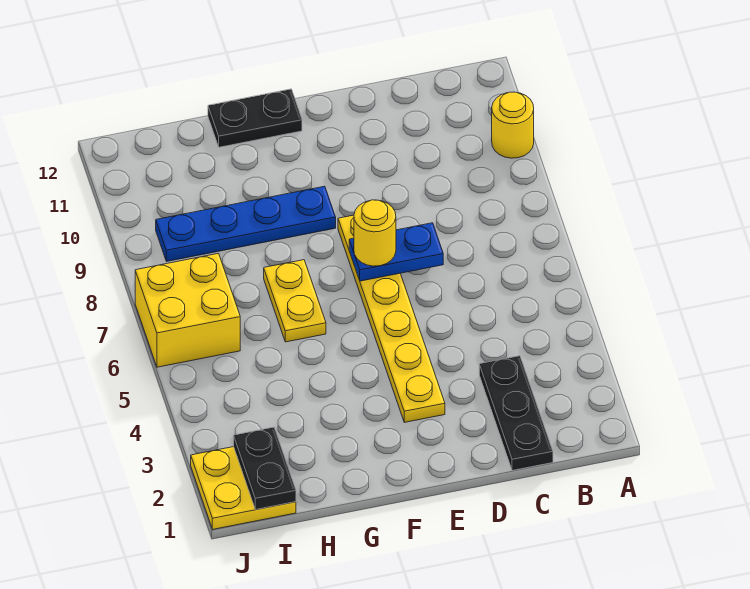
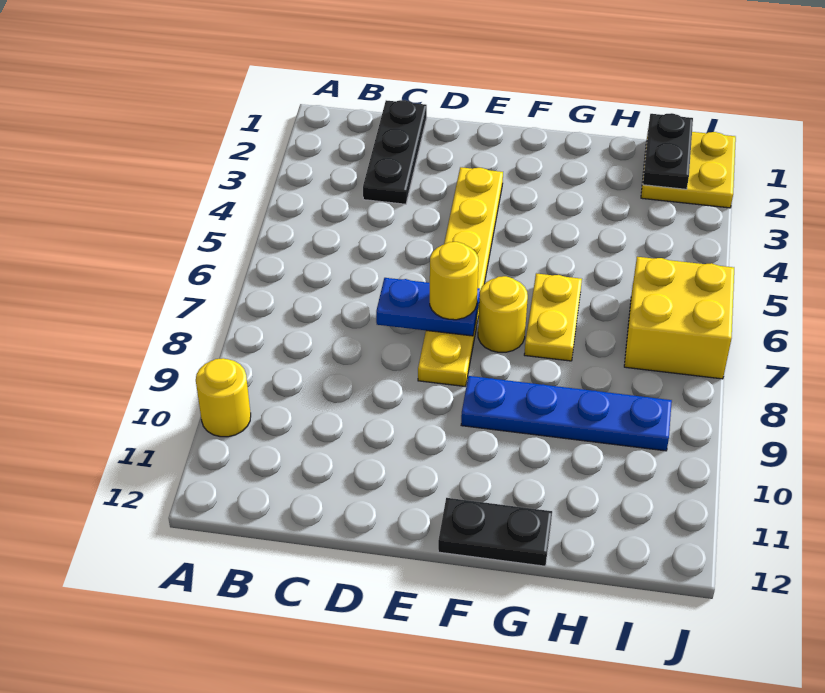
none -> yellow 1x1 round brick [478,276,528,352]

